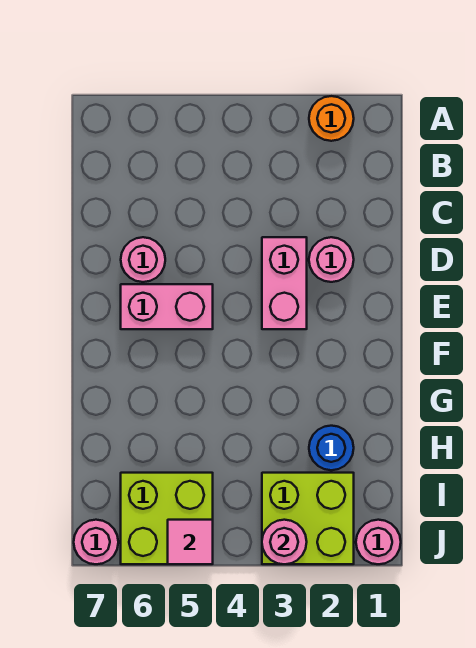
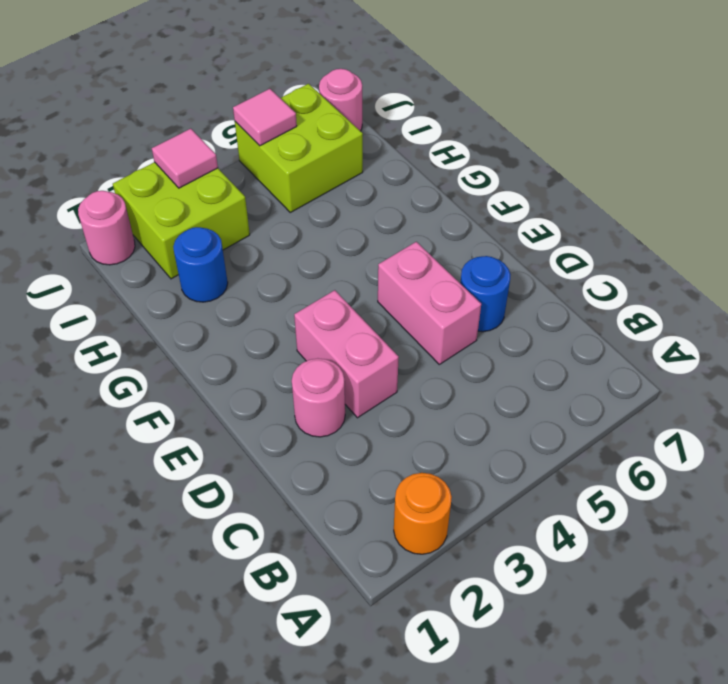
pink 1x1 round brick [121,237,165,282] -> blue 1x1 round brick [460,256,511,332]
pink 1x2 brick [121,284,213,329] -> pink 1x2 brick turned to [378,242,481,364]
pink 1x1 round brick [262,520,307,564] -> pink 1x1 tile [152,129,218,188]

